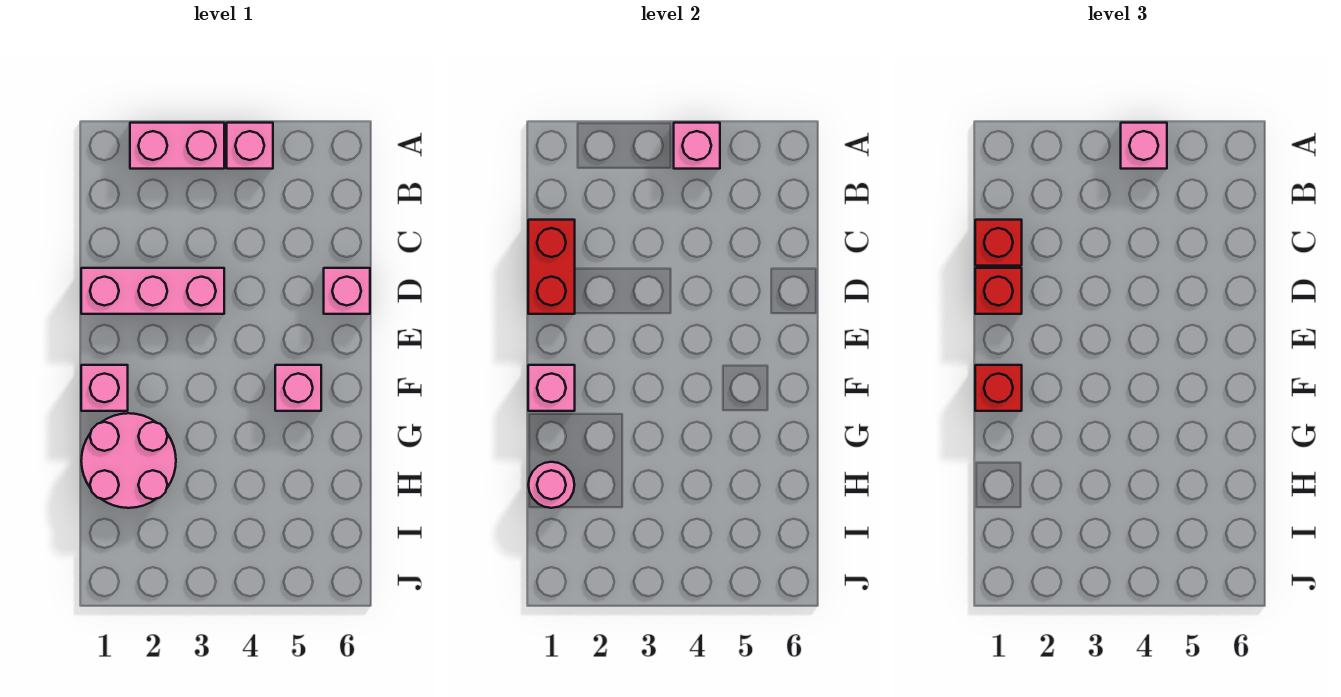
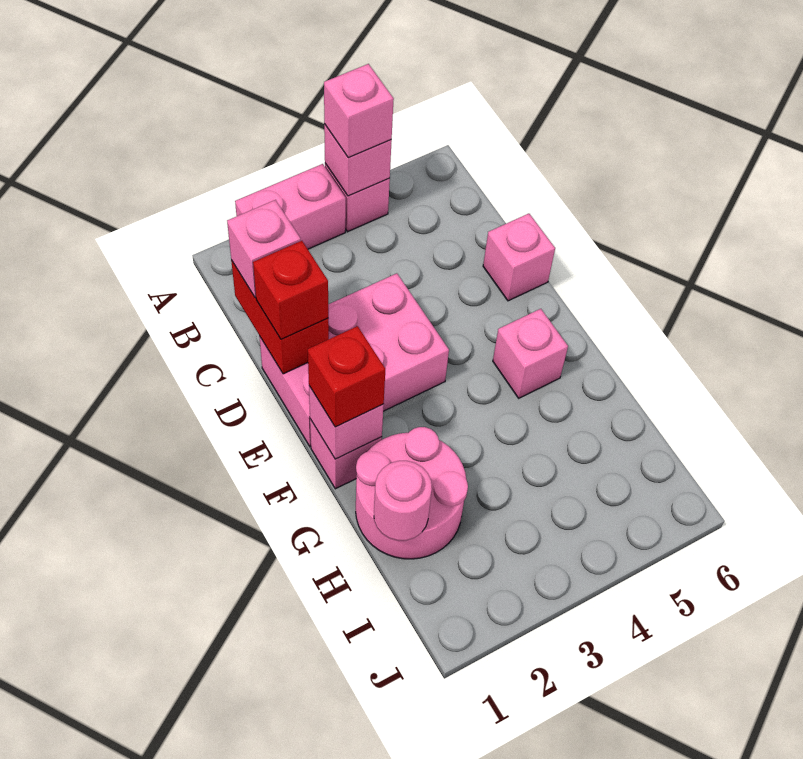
red 1x1 brick [975,220,1022,266] -> pink 1x1 brick [227,200,301,298]
pink 1x3 brick [81,268,224,314] -> pink 2x3 brick [259,273,449,447]

